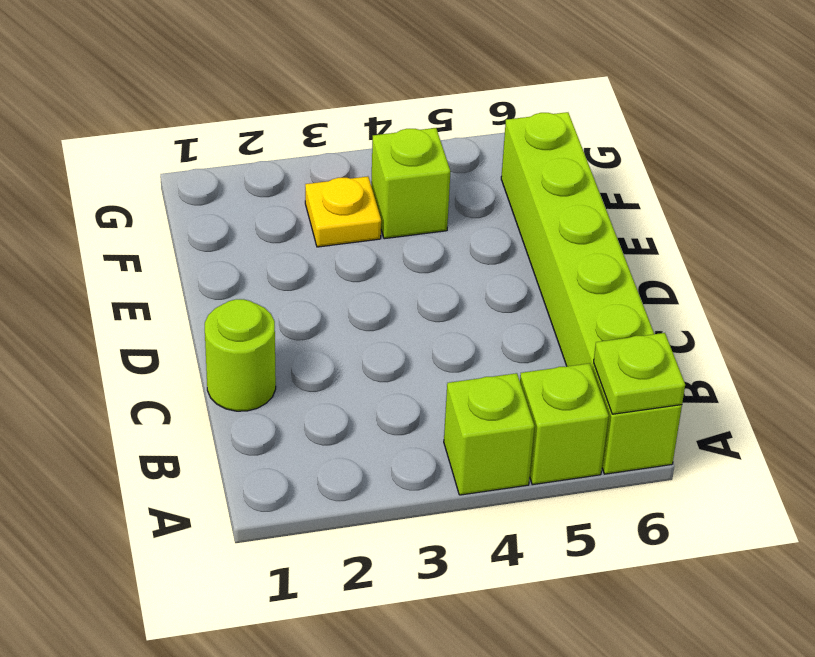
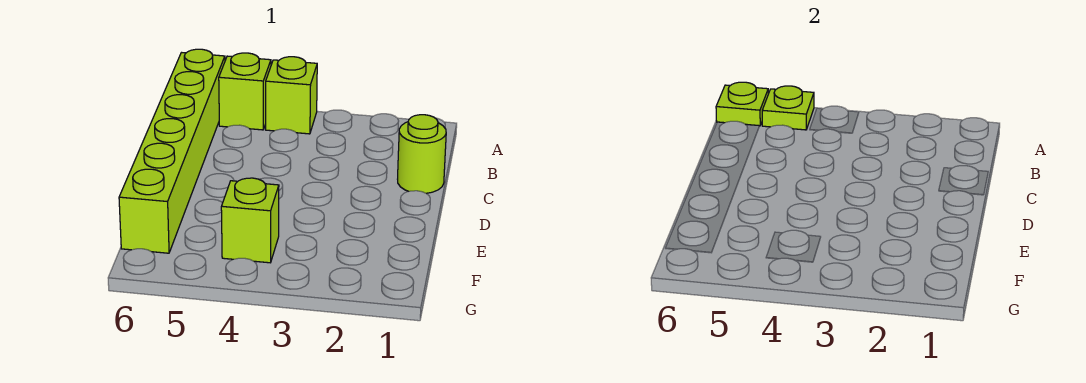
none -> lime 1x1 plate [762,86,814,130]
yellow 1x1 plate [305,176,381,247] -> none

